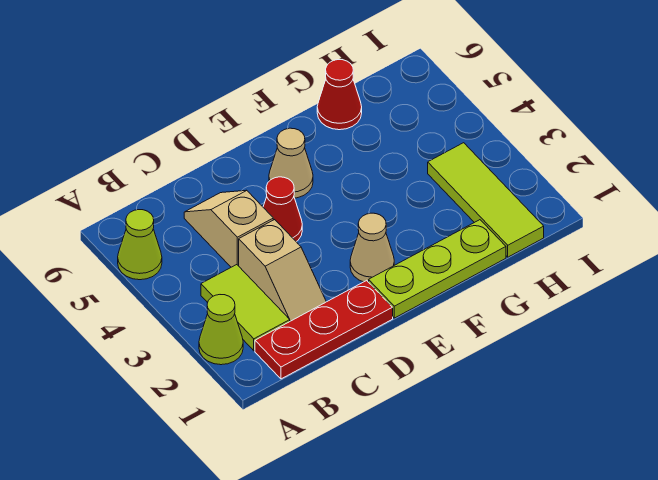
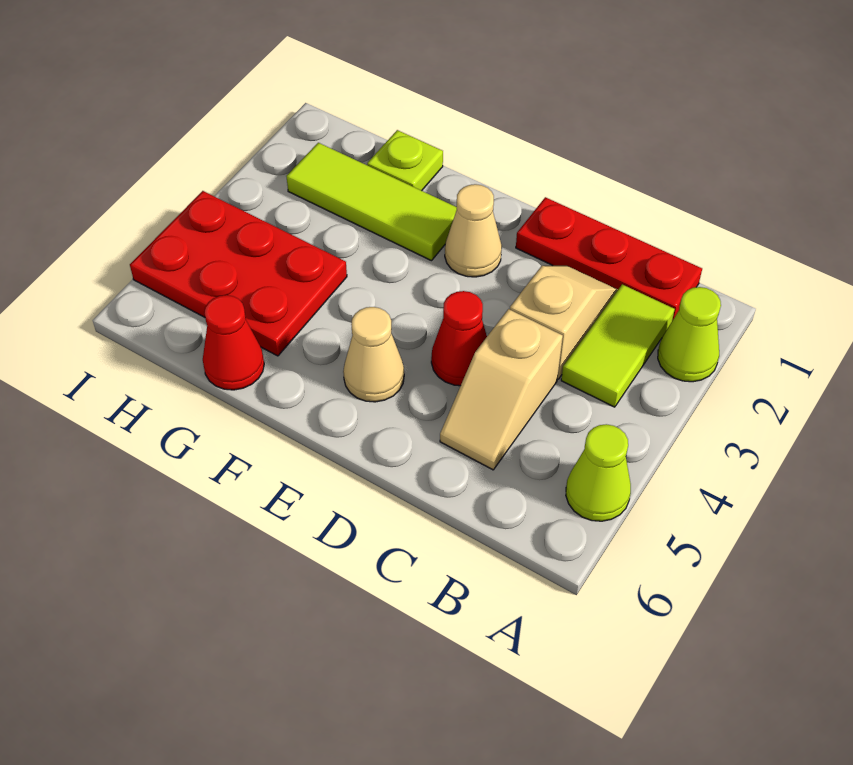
lime 1x3 plate [369,220,506,318] -> lime 1x1 plate [367,130,443,191]
none -> red 2x3 plate [130,191,347,356]
lime 1x3 tile [428,143,544,257] -> lime 1x3 tile turned to [286,143,457,261]

